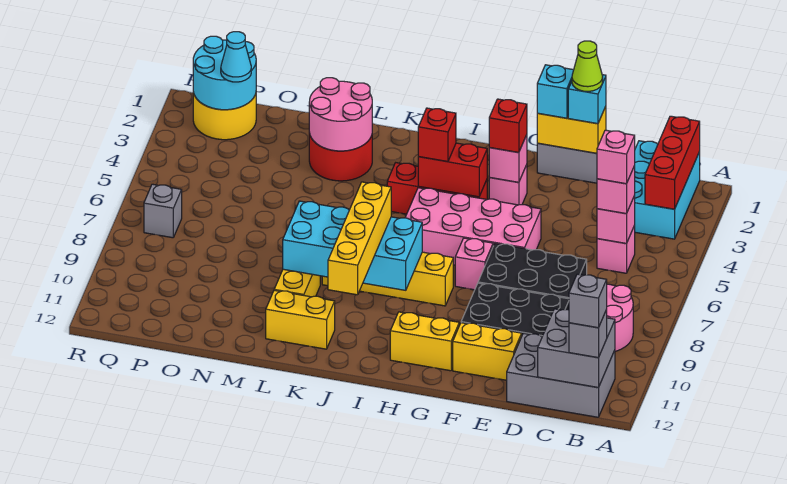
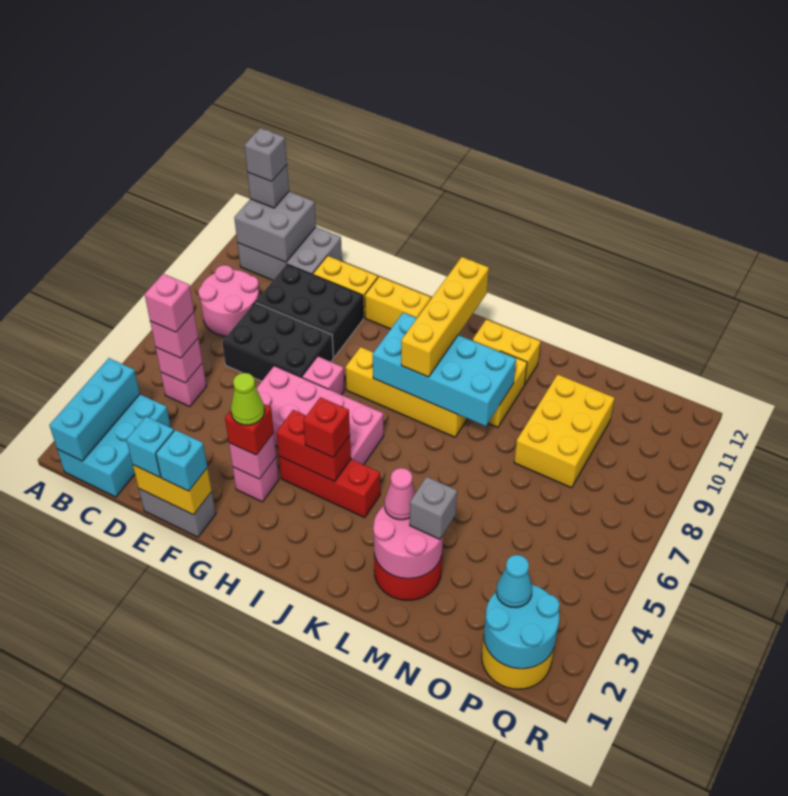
red 1x3 brick [645,116,700,209] -> cyan 1x3 brick [49,358,140,461]
lime 1x1 cone [572,41,603,92] -> lime 1x1 cone moved to [231,373,265,425]
none -> pink 1x1 cone [385,468,416,520]
none -> yellow 2x3 brick [514,374,614,488]
grey 1x1 brick [144,184,182,238] -> grey 1x1 brick moved to [410,477,457,539]

